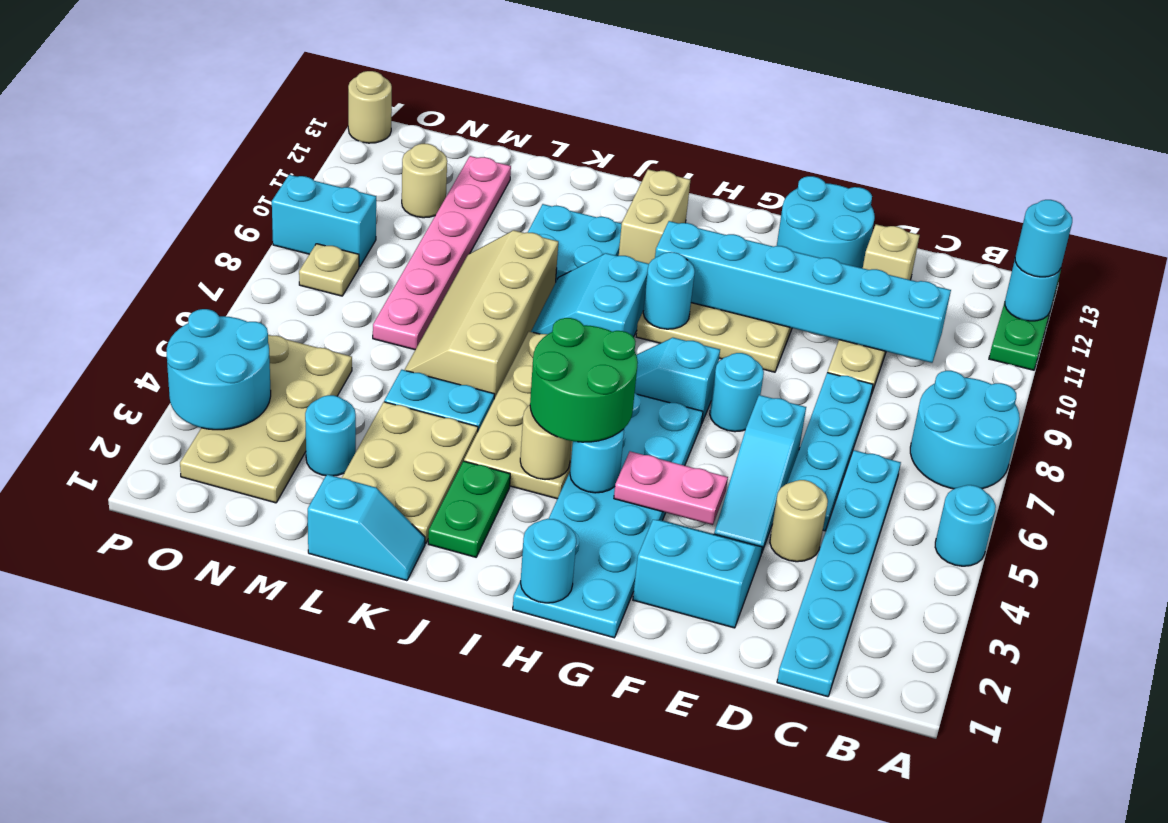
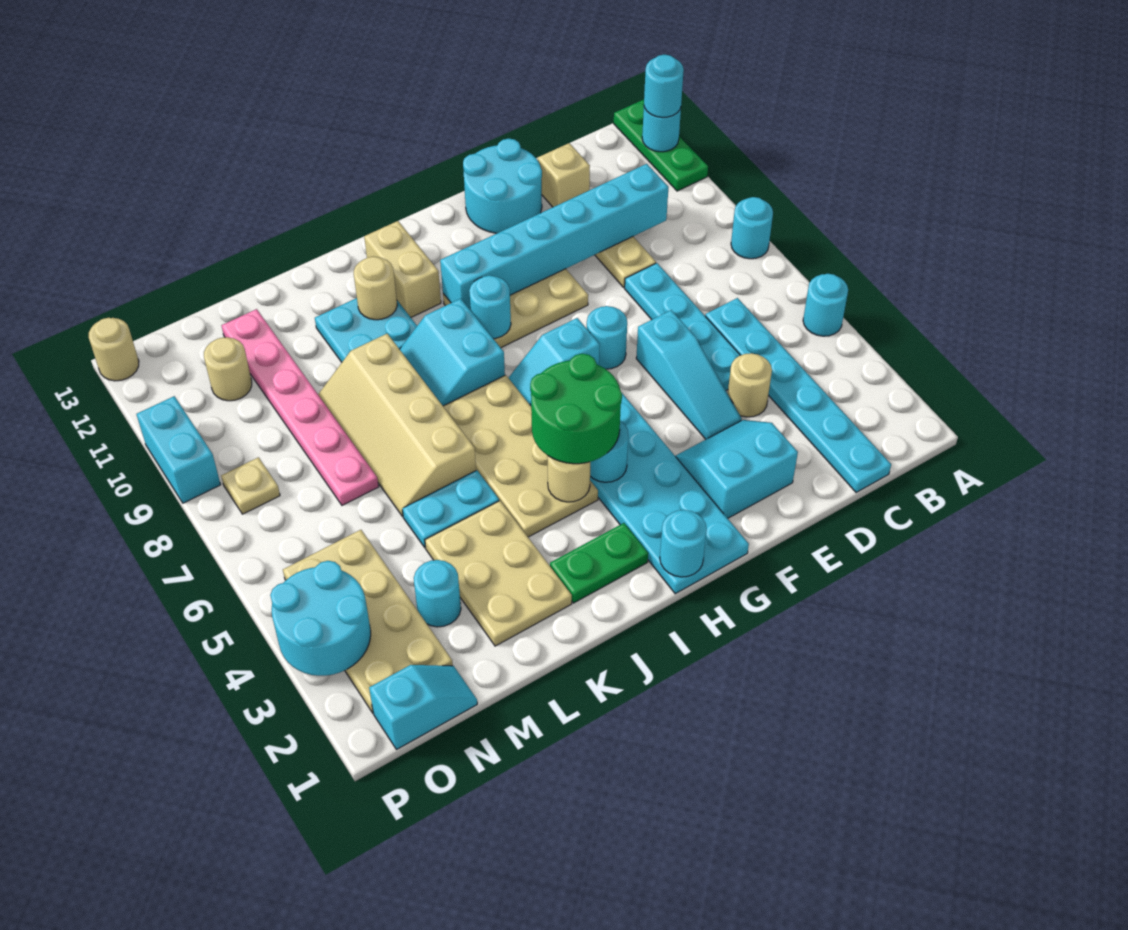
cyan 2x2 round brick [910,371,1020,489] -> cyan 1x1 round brick [731,197,773,259]
pink 1x2 plate [614,451,728,525] -> none
green 1x2 plate [428,461,510,557] -> green 1x2 plate turned to [550,523,648,603]
none -> tan 1x1 round brick [354,256,397,320]
cyan 1x2 slope [308,474,425,581] -> cyan 1x2 slope moved to [369,665,477,750]
cyan 1x2 brick [272,175,376,267] -> cyan 1x2 brick turned to [137,396,221,503]

